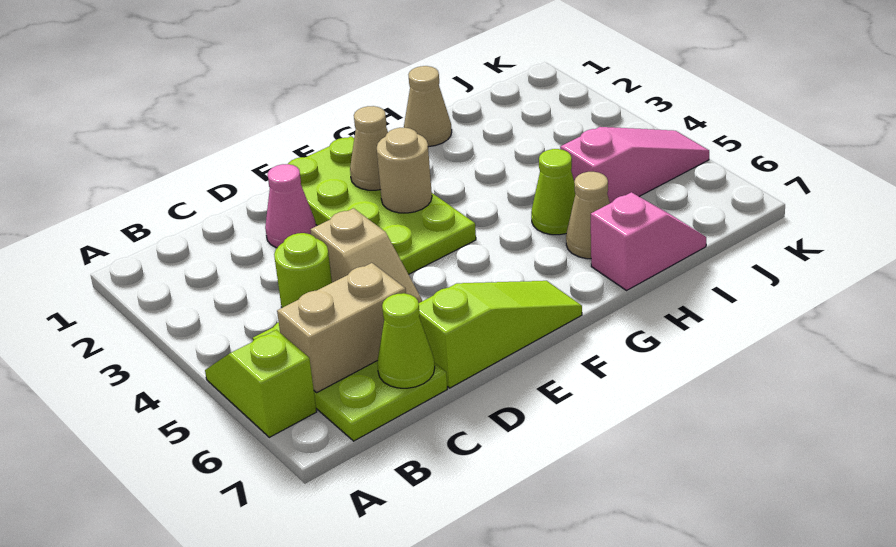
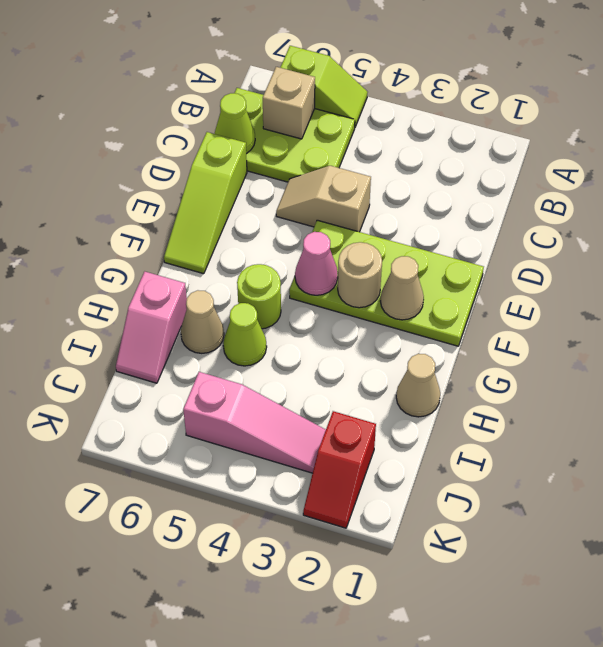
tan 1x2 brick [277,263,406,392] -> tan 1x1 brick [263,67,315,139]
lime 1x1 round brick [274,233,332,308] -> lime 1x1 round brick moved to [237,264,281,329]
pink 1x1 cone [265,164,316,248] -> pink 1x1 cone moved to [295,232,338,295]
pink 1x3 slope [560,127,709,203] -> pink 1x3 slope turned to [183,372,326,473]
none -> red 1x2 slope [303,411,376,528]

